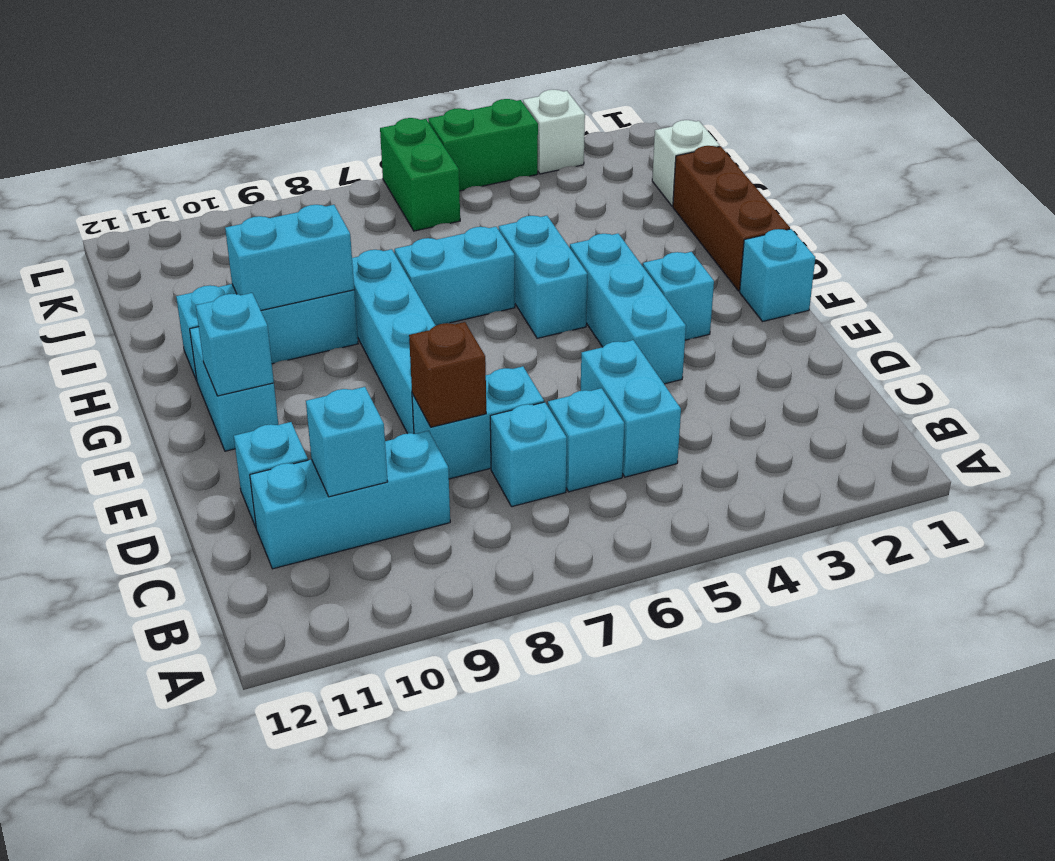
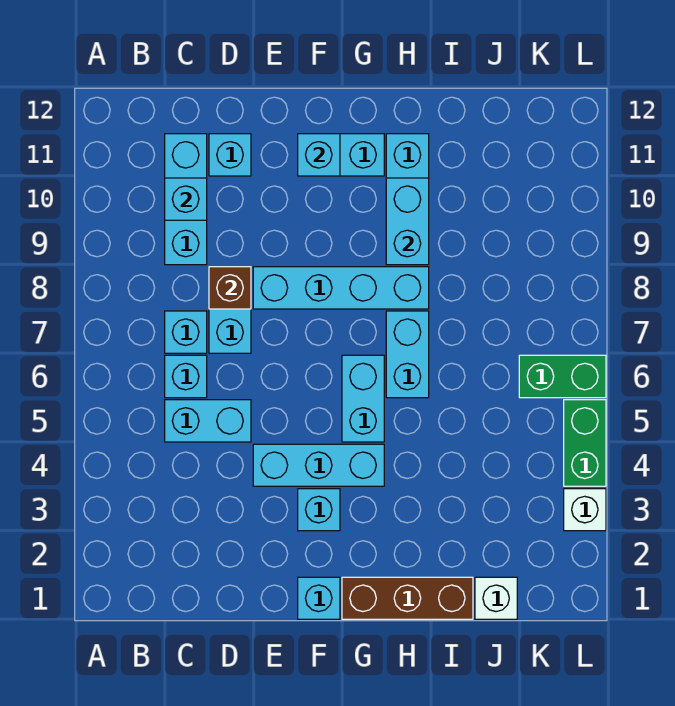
cyan 1x2 brick [499,216,587,338] -> cyan 1x2 brick turned to [342,355,384,442]

